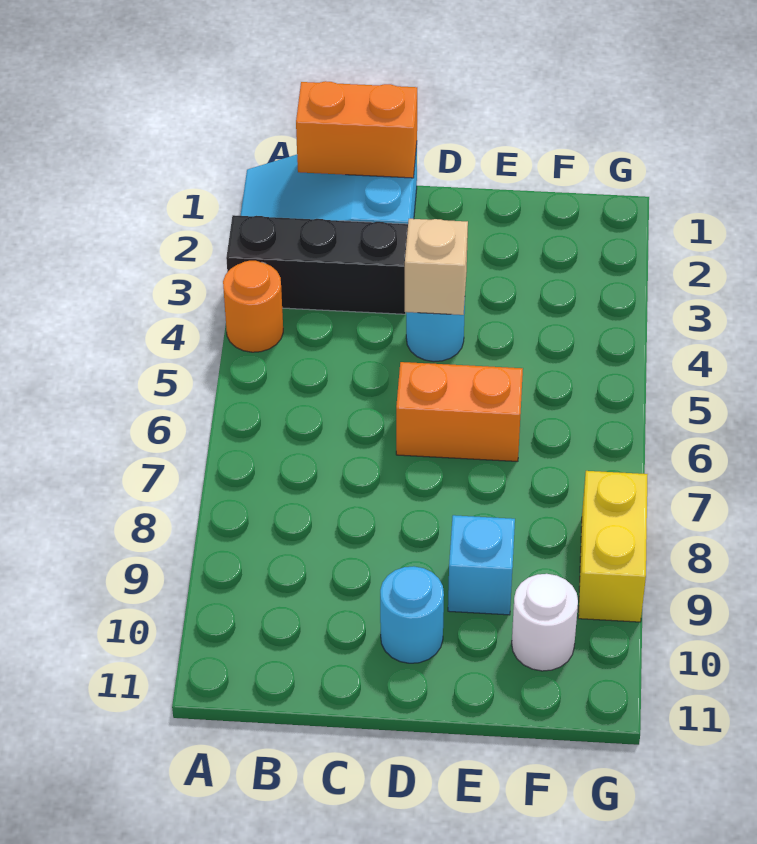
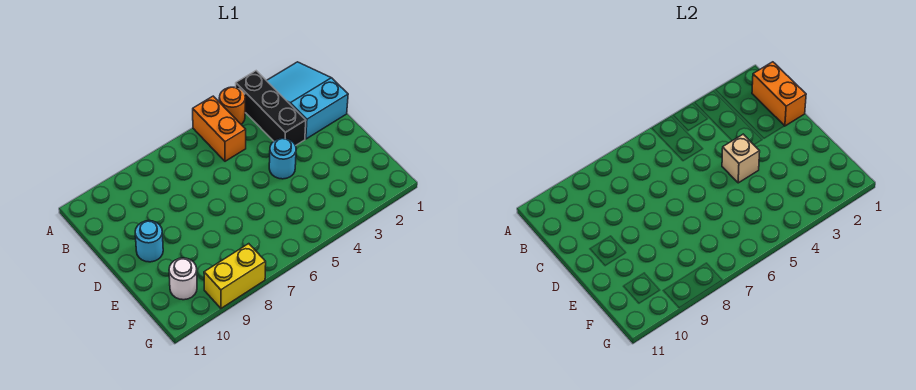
orange 1x2 brick [396,362,523,461] -> orange 1x2 brick moved to [193,96,246,161]
cyan 1x1 brick [448,515,515,615] -> none

